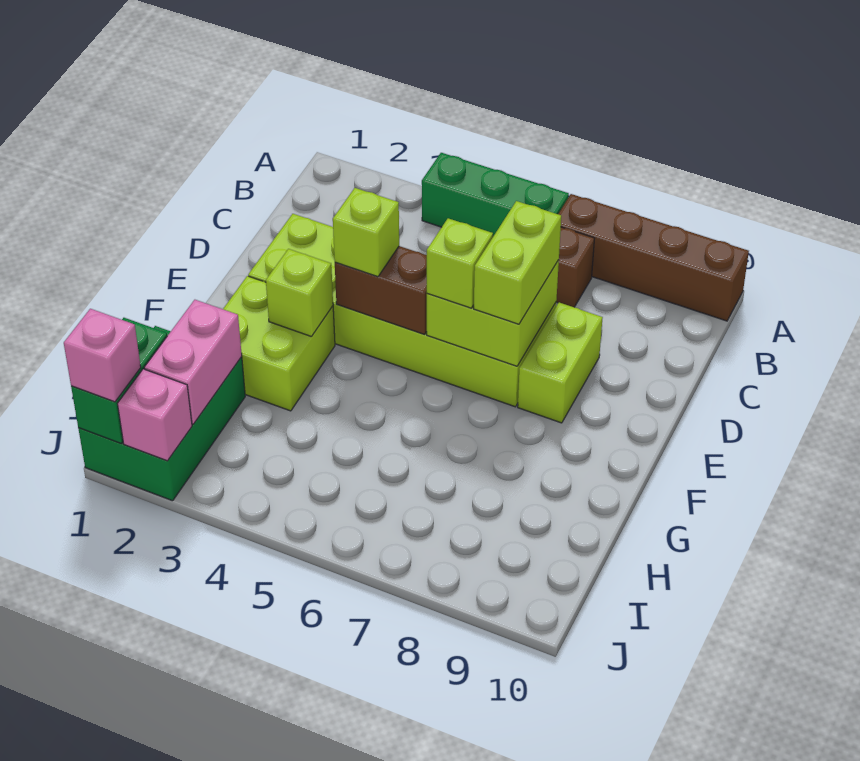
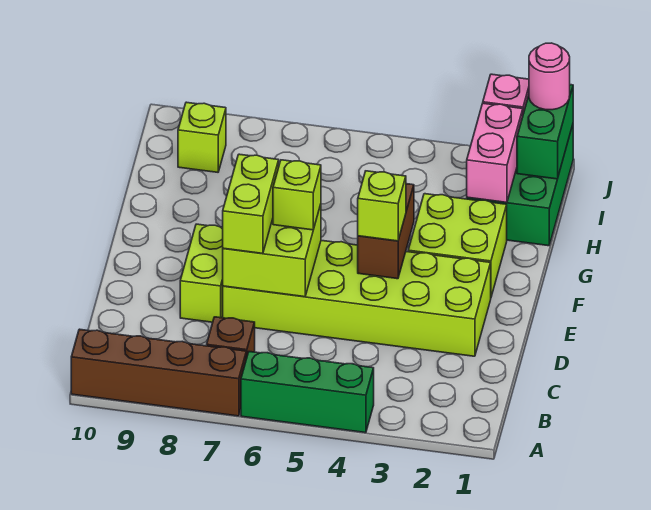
brown 1x2 brick [335,246,427,334] -> brown 1x2 brick turned to [358,184,414,279]
lime 1x1 brick [266,249,333,337] -> lime 1x1 brick moved to [178,102,226,172]
pink 1x1 brick [64,309,141,402] -> pink 1x1 round brick [529,43,570,110]

